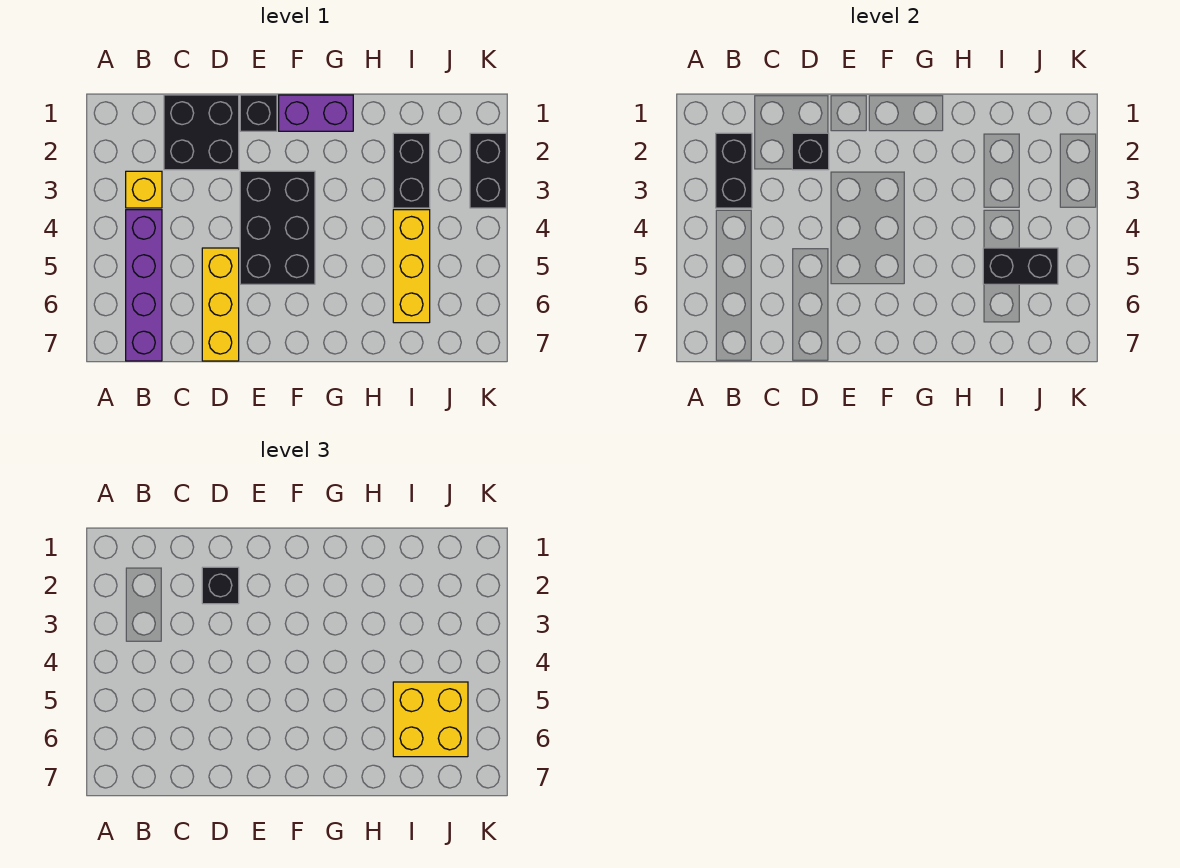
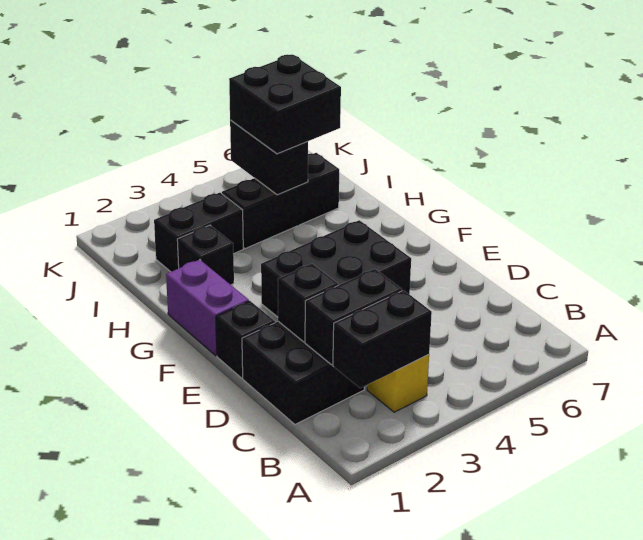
purple 1x4 brick [126,210,162,361] -> none
black 1x1 brick [202,567,239,604] -> black 1x1 brick moved to [177,225,234,285]
yellow 1x3 brick [202,248,239,361] -> none
yellow 1x3 brick [393,210,430,323] -> black 1x3 brick [222,153,339,249]
yellow 2x2 brick [393,682,468,757] -> black 2x2 brick [229,55,341,154]
black 1x2 brick [470,133,506,208] -> black 1x2 brick moved to [305,269,402,365]

